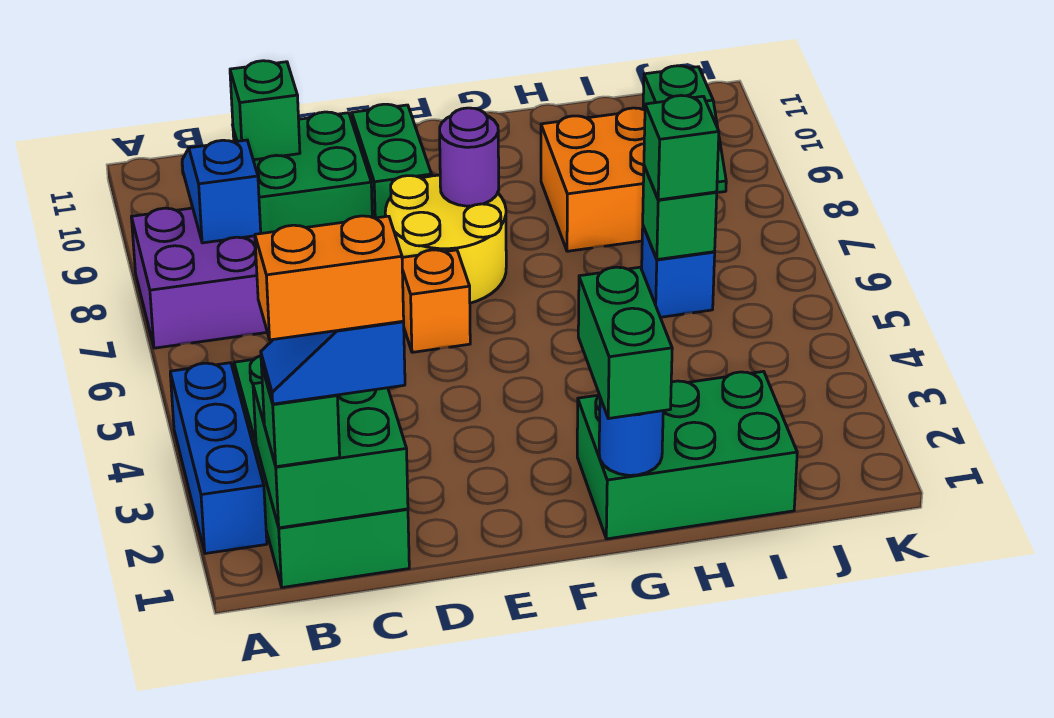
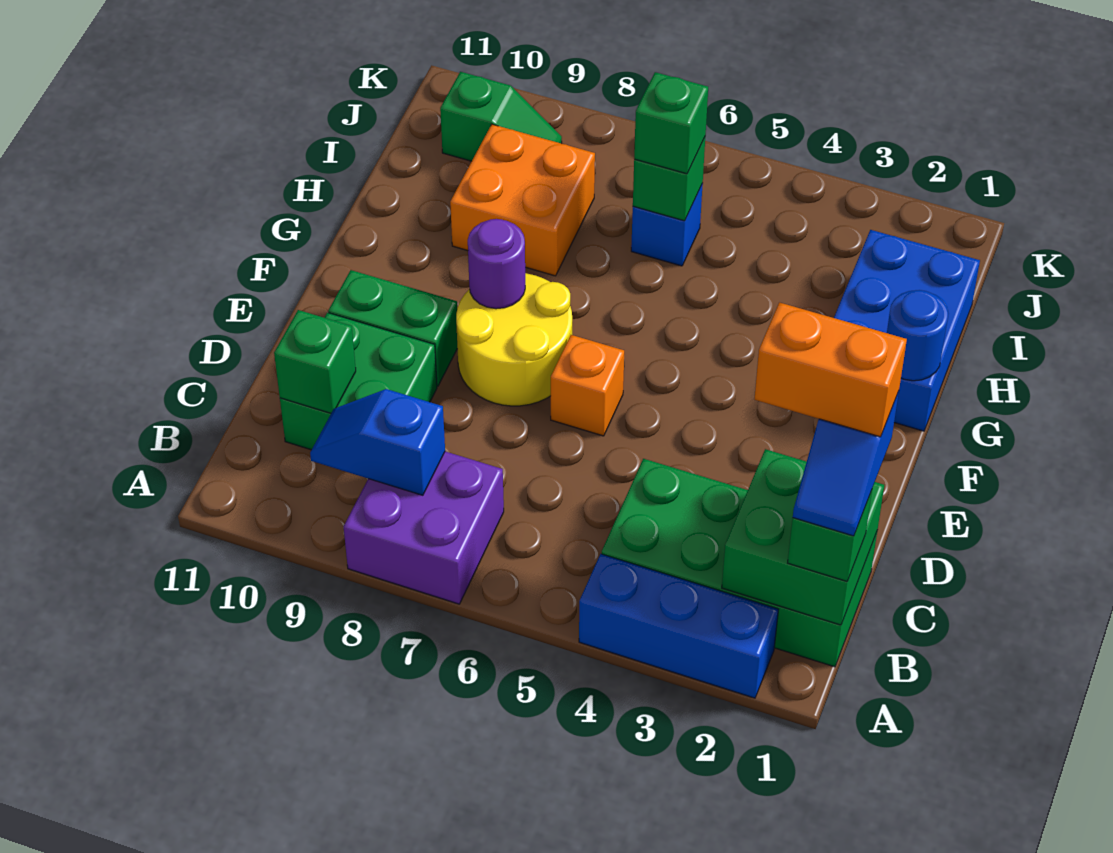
orange 1x2 brick [255,216,404,340] -> orange 1x2 brick turned to [754,303,907,437]
green 2x3 brick [577,371,797,539] -> blue 2x3 brick [834,230,980,431]
green 1x2 brick [578,267,672,419] -> none

